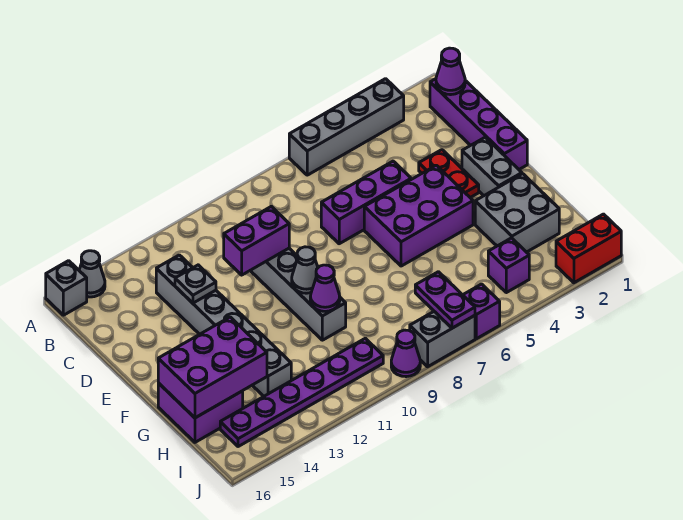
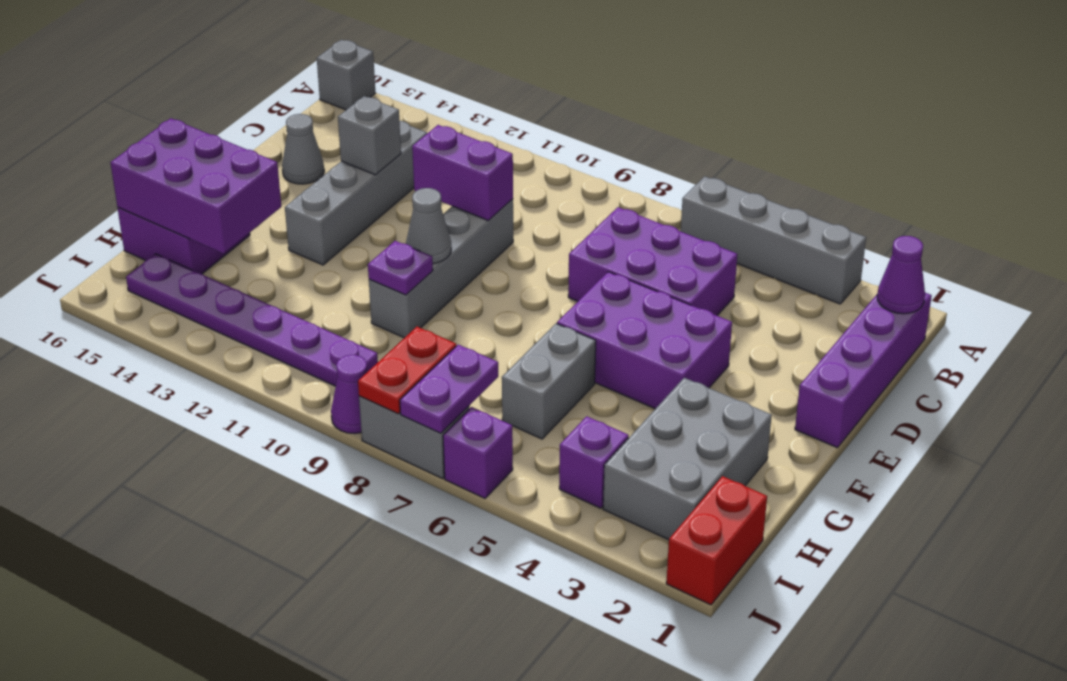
grey 1x1 cone [79,251,105,297] -> grey 1x1 cone moved to [282,114,324,184]
grey 1x6 brick [156,255,291,396] -> grey 1x4 brick [285,121,427,265]
red 1x2 plate [419,150,479,198] -> red 1x2 plate moved to [358,327,456,414]
purple 1x3 brick [321,161,411,244] -> purple 2x3 brick [568,207,737,316]
grey 1x1 plate [175,265,216,303] -> grey 1x1 brick [338,96,401,175]
grey 1x2 brick [462,137,522,196] -> grey 1x2 brick moved to [502,324,596,439]
grey 2x2 brick [475,174,559,252] -> grey 2x3 brick [603,378,772,540]
purple 1x1 cone [310,265,340,311] -> purple 1x1 plate [368,241,433,295]
red 1x2 brick [556,214,621,283] -> red 1x2 brick turned to [666,476,767,605]

